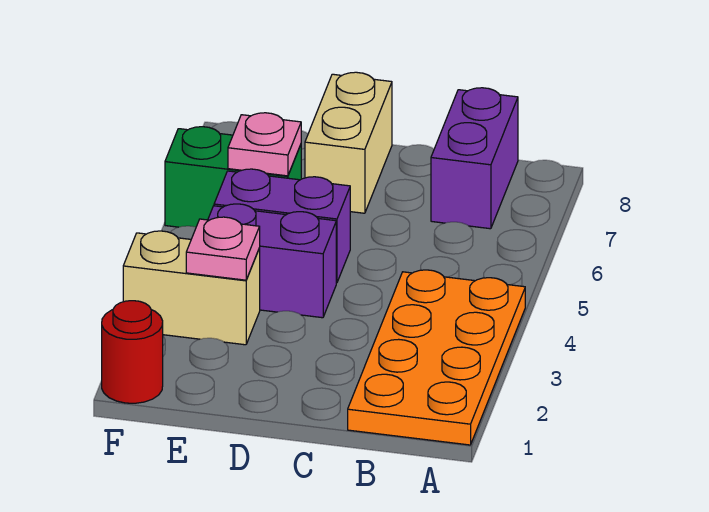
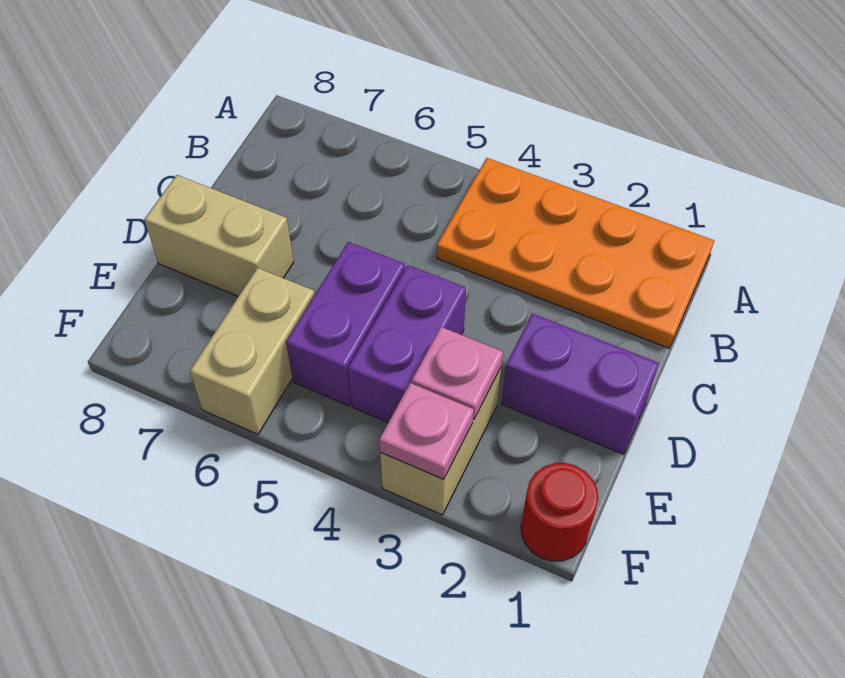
purple 1x2 brick [431,88,518,229] -> purple 1x2 brick moved to [502,314,659,454]
green 1x2 brick [165,127,301,227] -> tan 1x2 brick [190,268,315,434]
pink 1x1 plate [228,113,301,176] -> pink 1x1 plate moved to [379,383,474,479]

